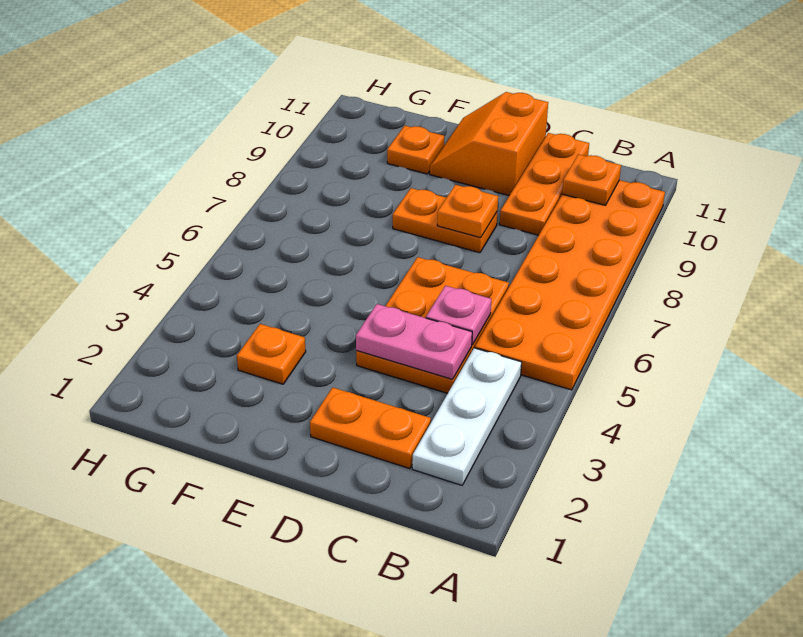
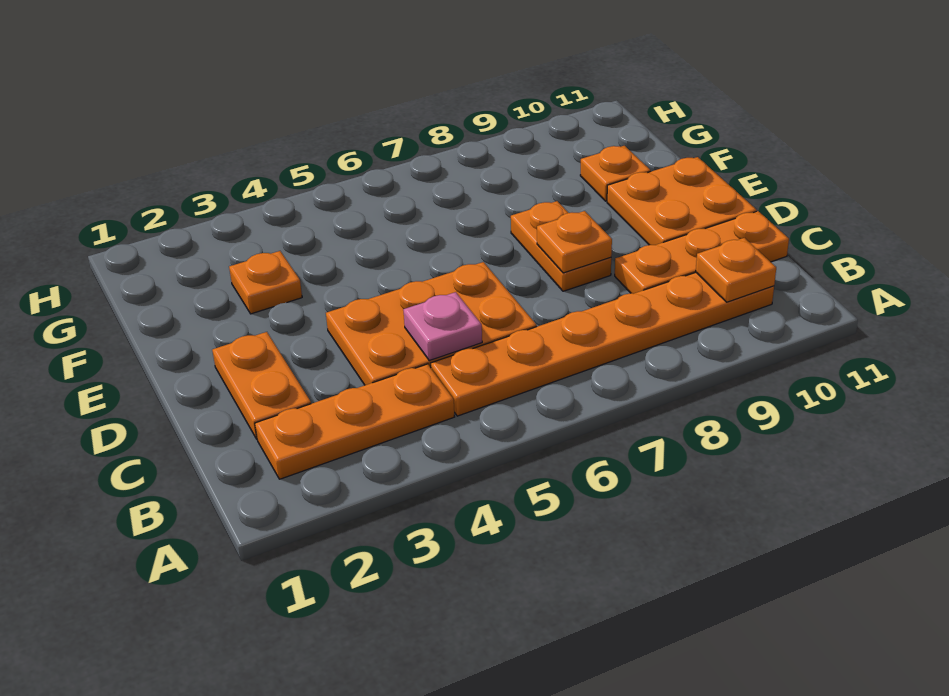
orange 2x6 plate [475,180,665,390] -> orange 1x6 plate [431,273,774,416]
white 1x3 plate [412,348,522,485] -> orange 1x3 plate [255,364,454,479]
pink 1x2 plate [356,304,472,379] -> none
orange 2x2 slope [430,92,548,196] -> orange 2x2 plate [607,157,757,245]

